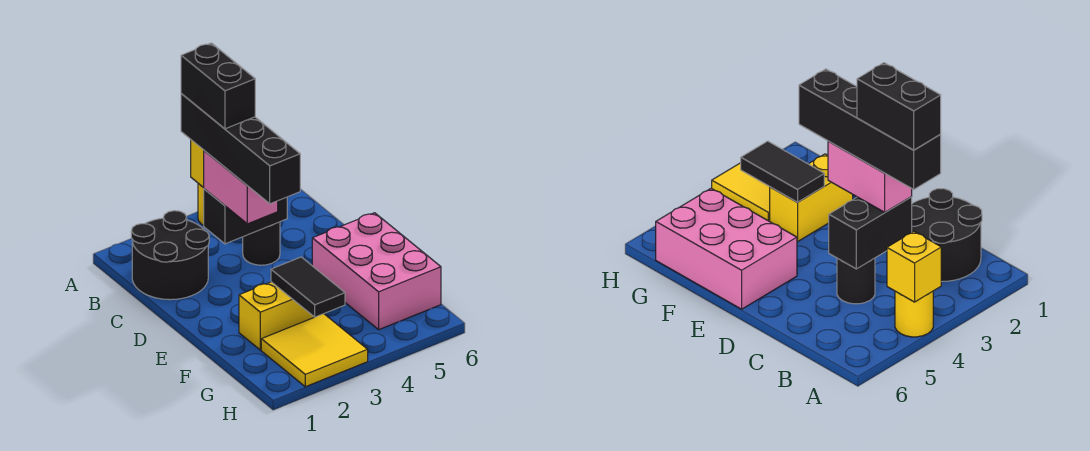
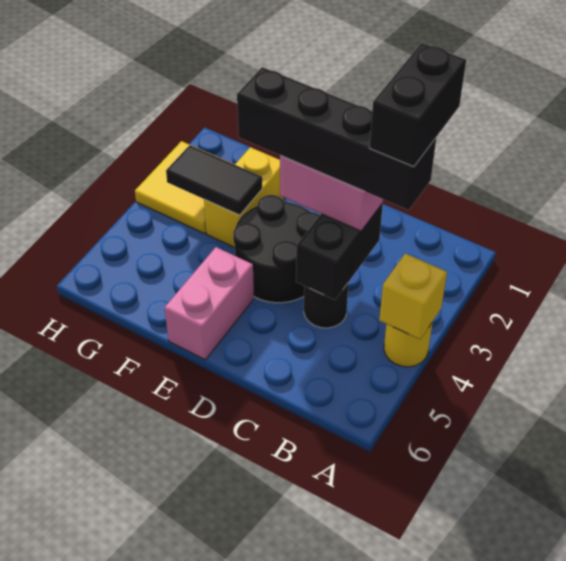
black 2x2 round brick [131,211,209,300] -> black 2x2 round brick moved to [233,195,320,303]
black 1x2 brick [181,43,255,129] -> black 1x2 brick turned to [370,43,466,167]
pink 2x3 brick [312,213,441,330] -> pink 1x2 brick [165,247,254,360]

